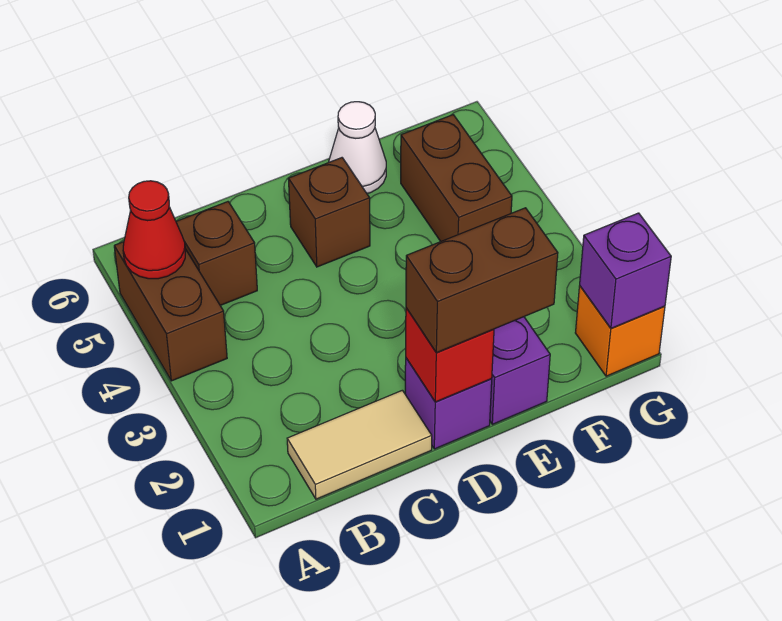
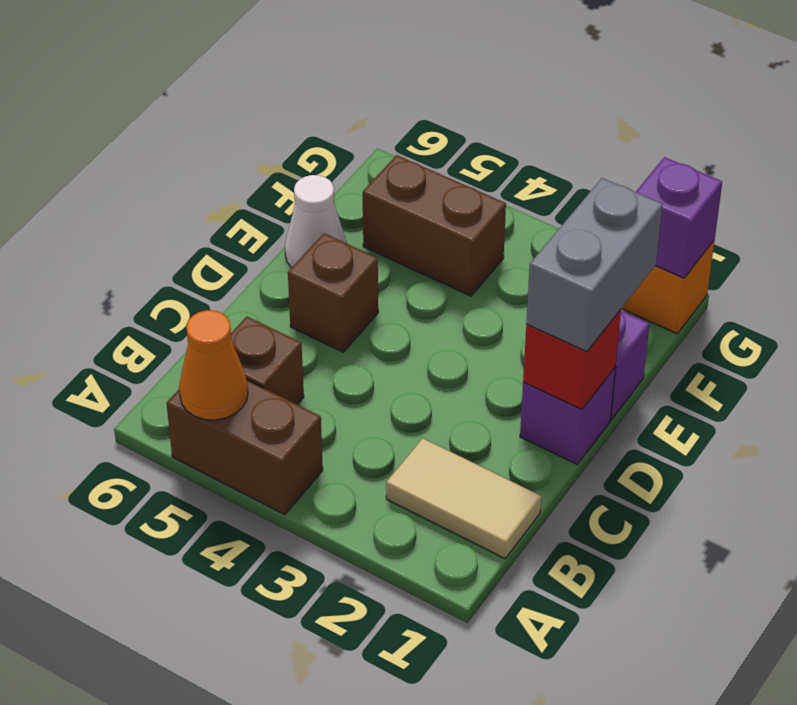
red 1x1 cone [123,181,186,279] -> orange 1x1 cone [179,310,248,420]
tan 1x2 tile [287,390,432,499] -> tan 1x2 tile turned to [386,438,541,559]
brown 1x2 brick [406,208,558,353] -> grey 1x2 brick [526,178,663,352]

